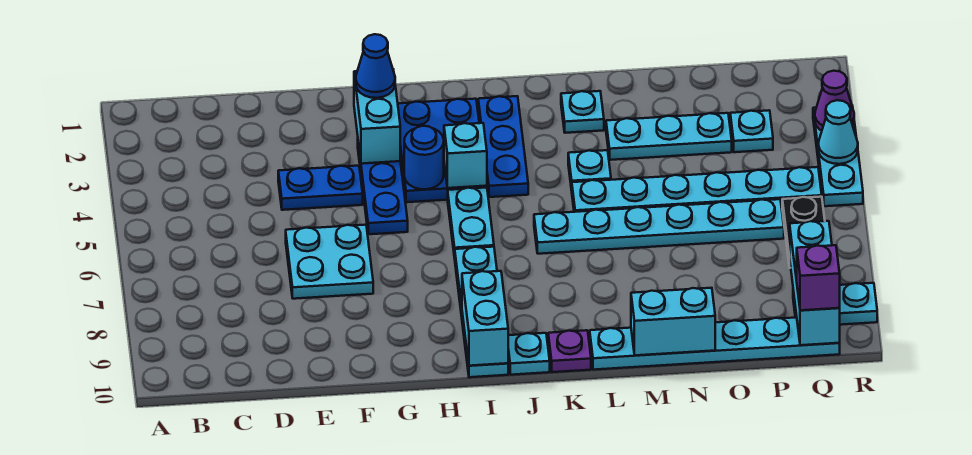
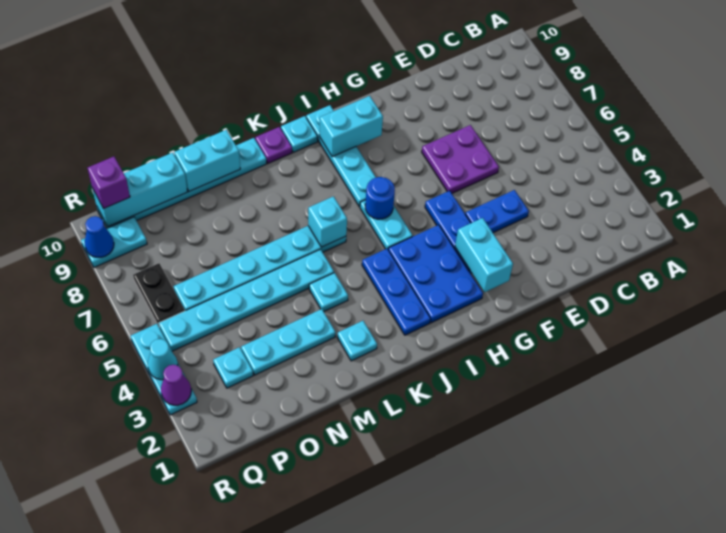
cyan 2x2 plate [286,225,373,299] -> purple 2x2 plate [422,125,499,193]
blue 1x1 cone [356,34,395,98] -> blue 1x1 cone moved to [85,216,114,257]
blue 1x1 round brick [404,126,444,189] -> blue 1x1 round brick moved to [365,177,395,219]
cyan 1x1 brick [444,123,487,188] -> cyan 1x1 brick moved to [308,196,347,247]
cyan 1x2 brick [462,271,508,366] -> cyan 1x2 brick turned to [319,96,383,157]
cyan 1x3 brick [790,221,840,345] -> cyan 1x3 brick turned to [92,153,187,226]

